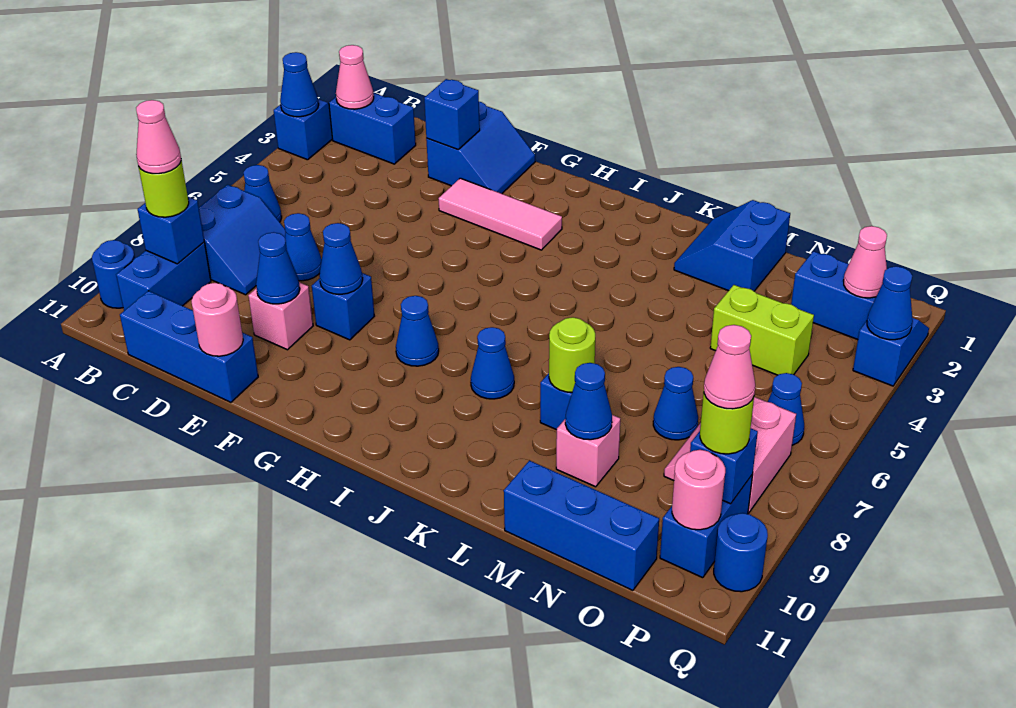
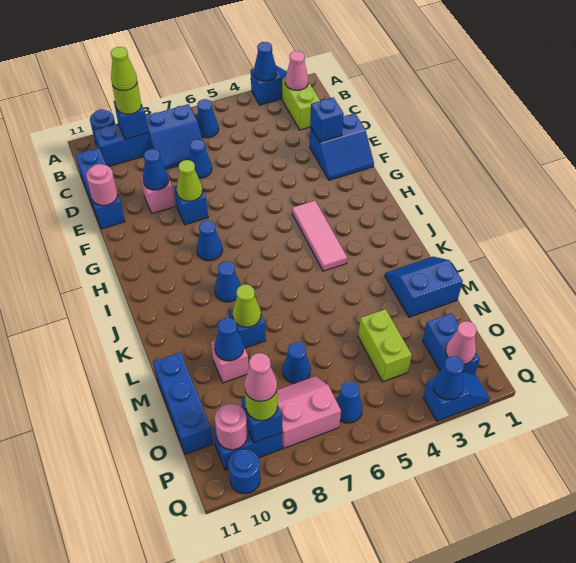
blue 1x2 brick [329,93,416,164] -> lime 1x2 brick [282,77,320,130]
pink 1x1 cone [136,100,181,174] -> lime 1x1 cone [111,47,137,91]
pink 1x3 tile [439,178,562,250] -> pink 1x3 tile moved to [292,201,347,271]
blue 1x1 cone [319,223,363,294] -> lime 1x1 cone [177,160,203,201]
lime 1x1 round brick [549,317,595,392] -> lime 1x1 cone [233,284,261,327]

